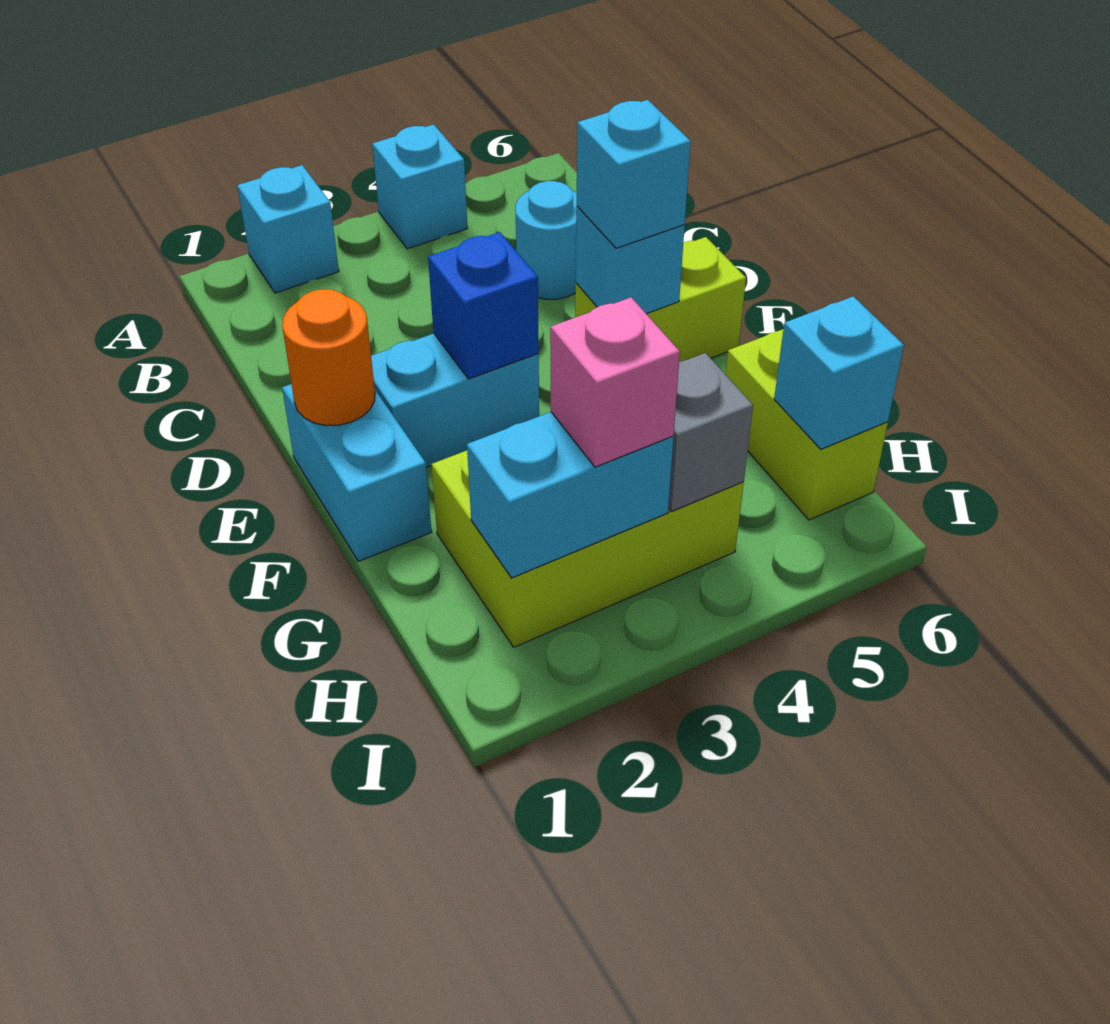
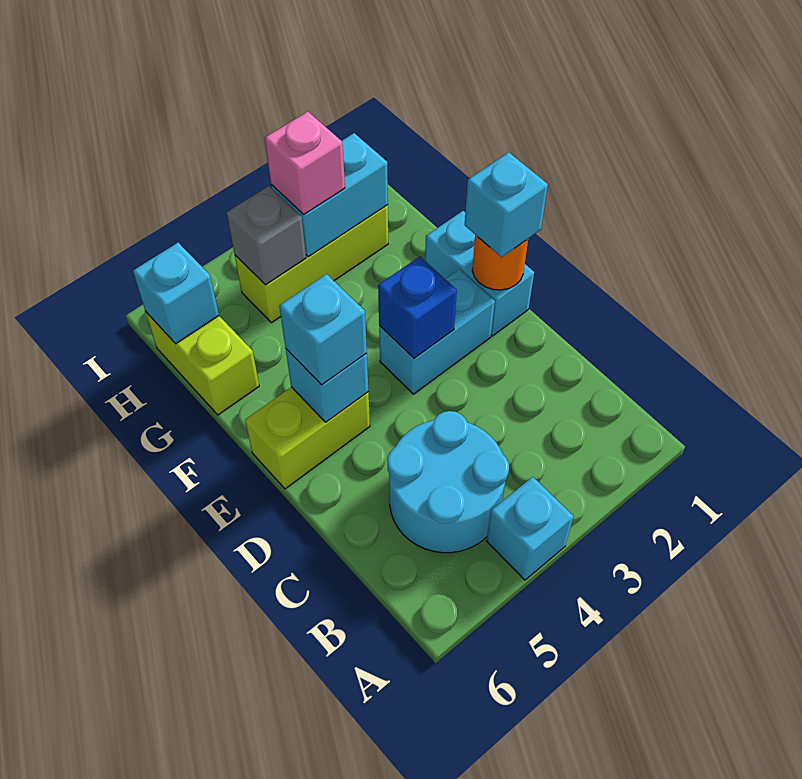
cyan 1x1 brick [237,165,339,293] -> cyan 1x1 brick moved to [465,152,548,257]
cyan 1x1 round brick [515,181,577,299] -> cyan 2x2 round brick [387,411,509,553]
lime 2x3 brick [432,451,744,647] -> lime 1x3 brick [235,205,388,323]

